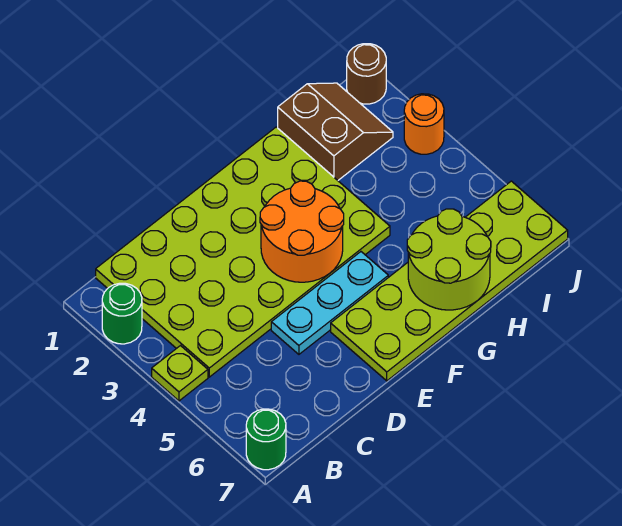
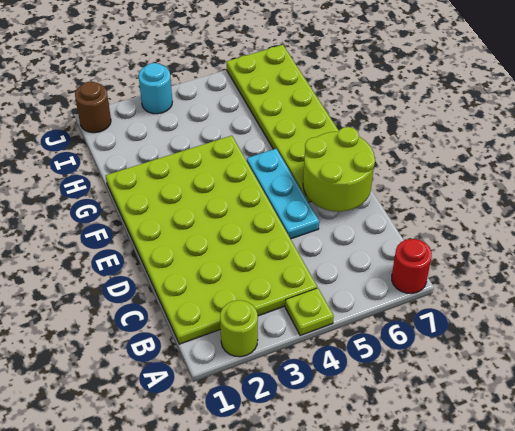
green 1x1 round brick [102,283,142,344] -> lime 1x1 round brick [220,300,258,357]
green 1x1 round brick [246,409,286,470] -> red 1x1 round brick [392,239,432,293]
orange 2x2 round brick [260,181,344,282] -> none
lime 2x2 round brick [407,209,491,310] -> lime 2x2 round brick moved to [303,127,375,211]
brown 2x2 slope [278,83,393,180] -> none
orange 1x1 round brick [404,94,444,154] -> cyan 1x1 round brick [139,63,172,114]

